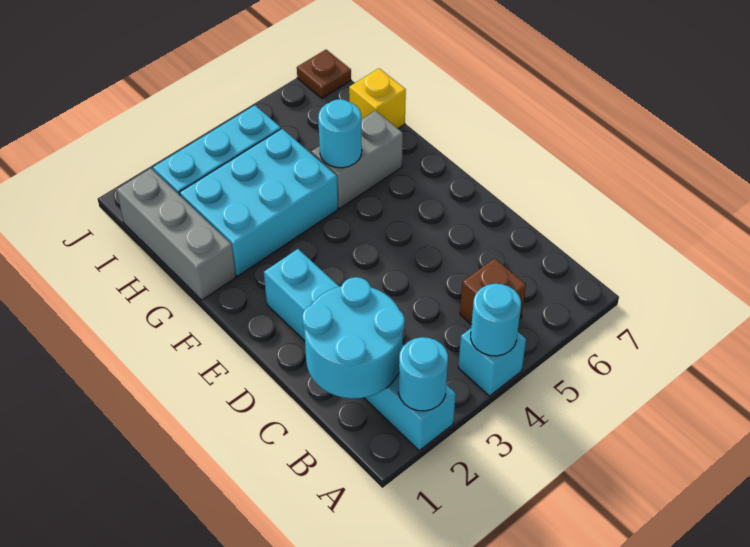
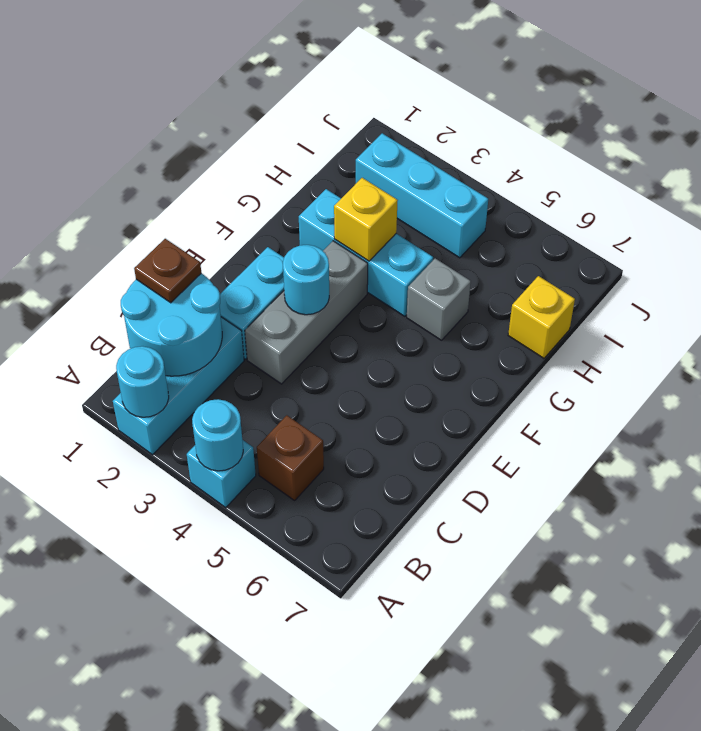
grey 1x3 brick [117,169,236,300] -> grey 1x3 brick moved to [245,241,368,384]
cyan 2x3 brick [179,129,338,276] -> cyan 1x3 brick [299,189,433,316]
none -> yellow 1x1 brick [334,178,398,261]
grey 1x2 brick [311,111,403,209] -> grey 1x1 brick [407,258,471,340]
cyan 1x1 round brick [318,99,362,168] -> cyan 1x1 round brick moved to [283,245,329,315]
brown 1x1 plate [297,50,351,98] -> brown 1x1 plate moved to [134,239,201,303]

